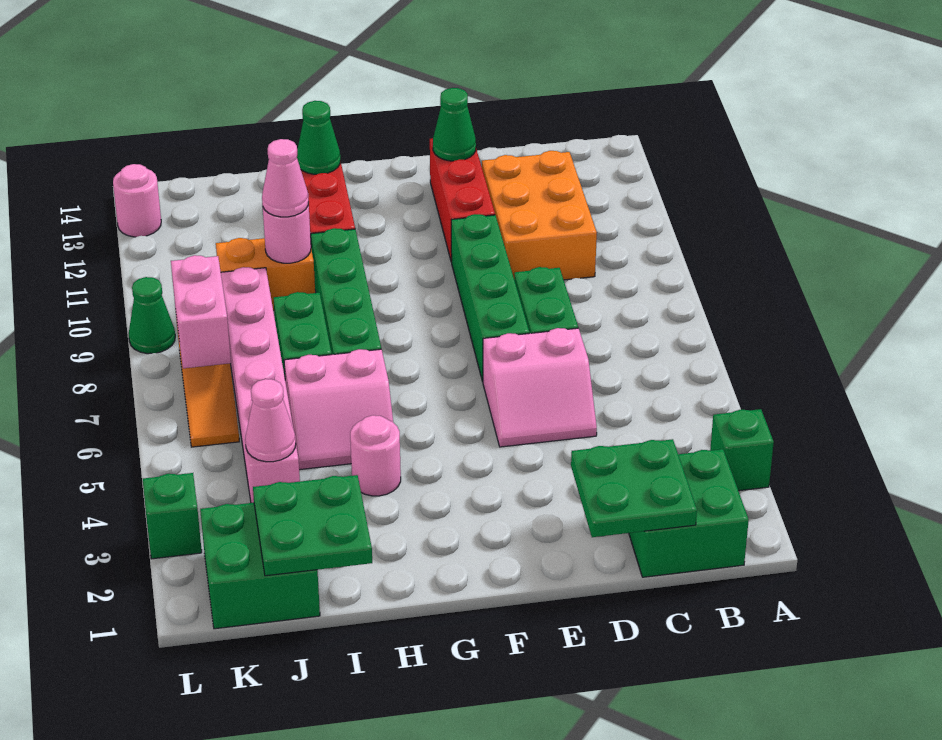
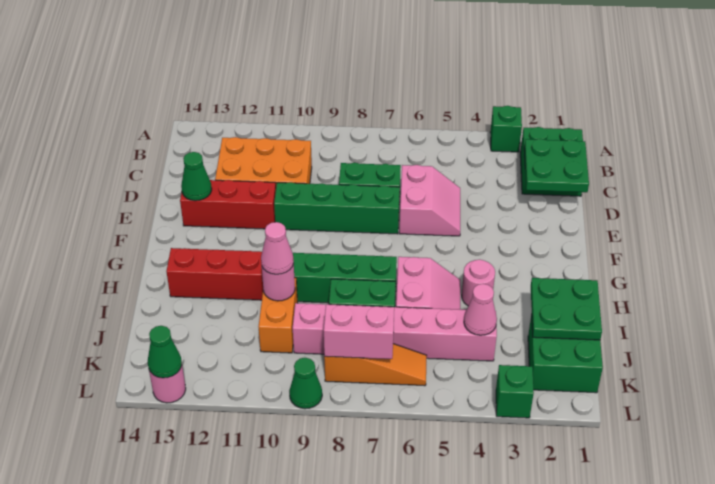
green 1x1 cone [297,101,340,174] -> green 1x1 cone moved to [148,326,182,378]

